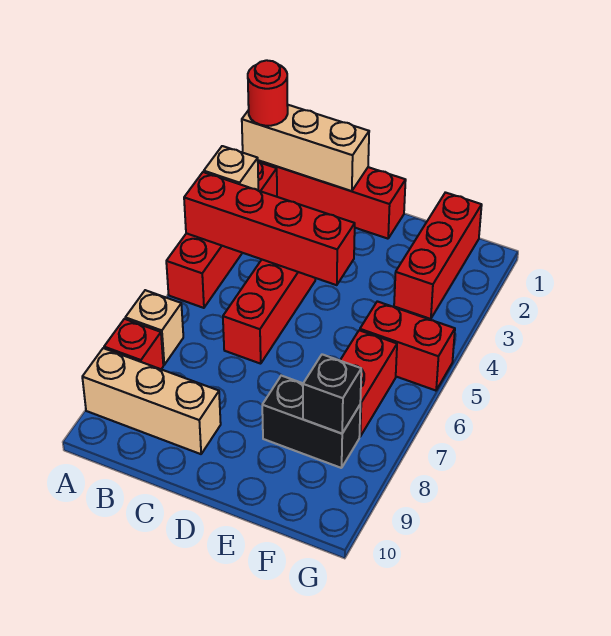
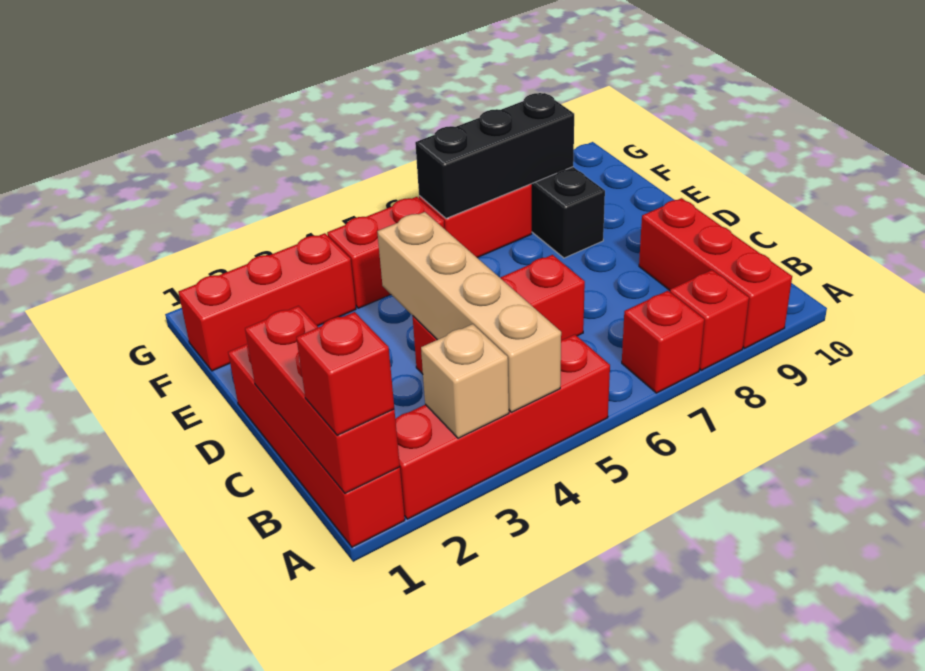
tan 1x3 brick [242,105,369,191] -> red 1x3 brick [245,306,400,493]
red 1x1 round brick [248,60,288,126] -> red 1x1 brick [296,312,394,435]
red 1x4 brick [184,172,355,285] -> tan 1x4 brick [377,212,561,412]
tan 1x1 brick [125,290,183,365] -> red 1x1 brick [622,291,704,393]
tan 1x3 brick [82,348,221,454] -> red 1x3 brick [639,198,792,348]
red 1x2 brick [360,301,455,391] -> red 1x2 brick turned to [327,197,444,308]
black 1x1 brick [303,354,361,434] -> black 1x3 brick [415,93,574,218]

